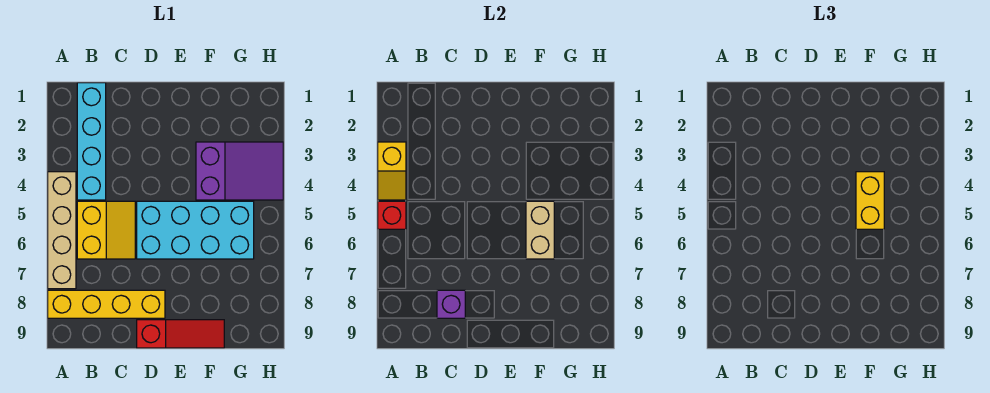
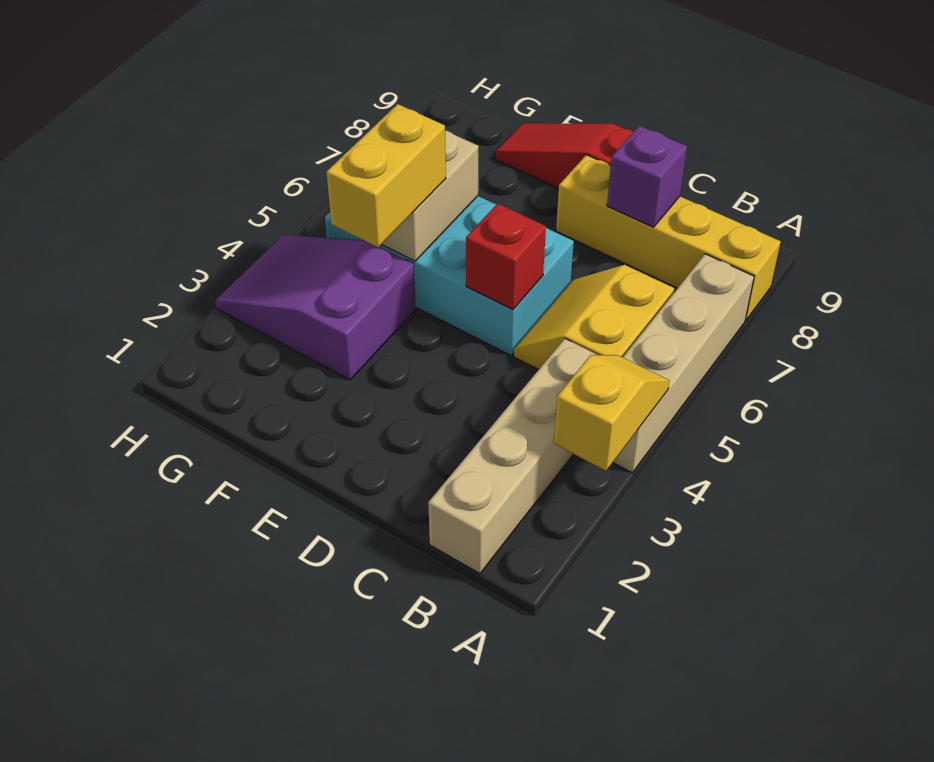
red 1x1 brick [378,201,406,229] -> red 1x1 brick moved to [466,203,546,310]
cyan 1x4 brick [77,83,106,200] -> tan 1x4 brick [428,339,597,573]

